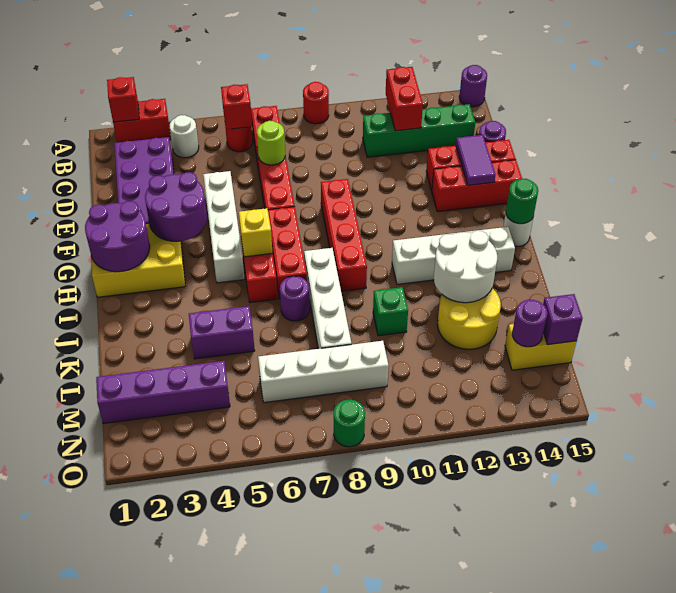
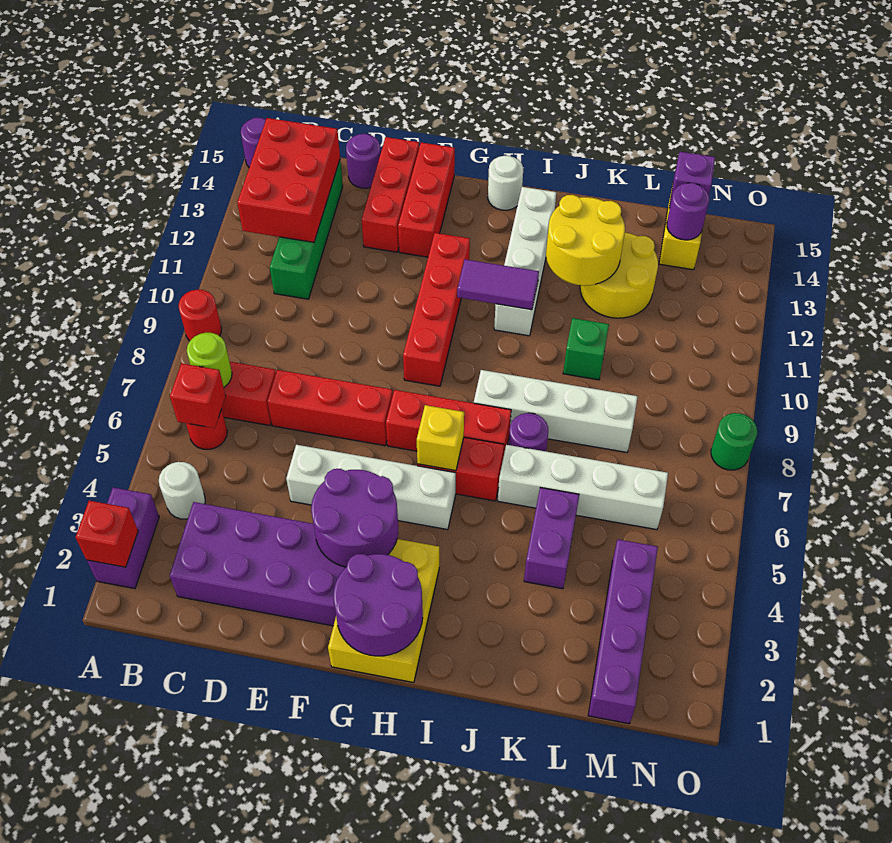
red 1x2 brick [113,99,170,143] -> purple 1x2 brick [87,487,159,589]
red 1x2 brick [386,67,423,131] -> red 2x3 brick [237,118,340,242]
lime 1x1 round brick [257,121,285,165] -> lime 1x1 round brick moved to [187,333,232,387]
purple 1x2 tile [456,135,495,185] -> purple 1x2 tile moved to [457,259,539,310]
red 1x4 brick [321,179,367,291] -> red 1x4 brick turned to [403,233,470,386]
green 1x1 round brick [506,179,538,224] -> none
white 2x2 round brick [434,231,497,303] -> yellow 2x2 round brick [546,195,625,286]
white 1x4 brick [258,341,389,403] -> white 1x4 brick turned to [498,445,668,530]

